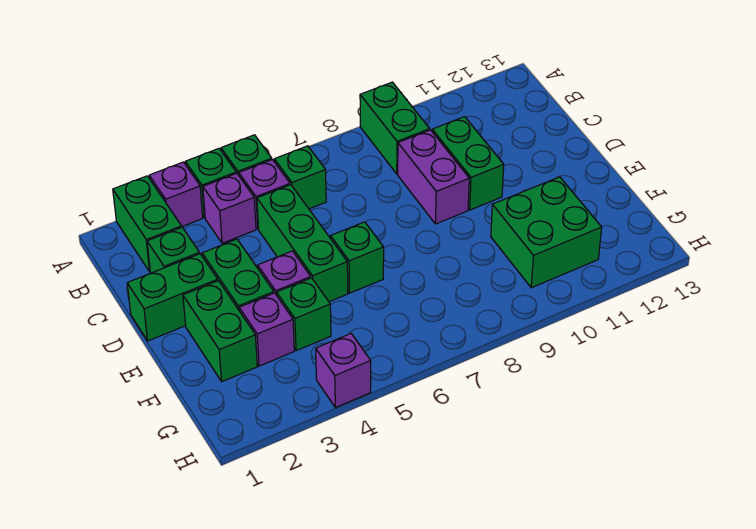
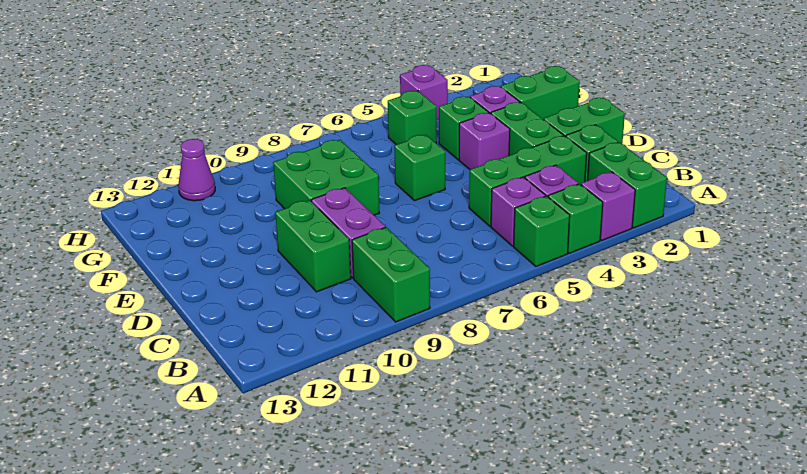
green 1x1 brick [274,146,326,209] -> green 1x1 brick moved to [388,91,437,145]
green 1x3 brick [257,185,348,302] -> green 1x3 brick turned to [469,136,587,226]
green 1x2 brick [183,281,257,382] -> green 1x2 brick turned to [501,66,580,120]
green 2x2 brick [491,177,602,288] -> green 2x2 brick moved to [273,140,379,215]
none -> purple 1x1 cone [178,139,215,201]

